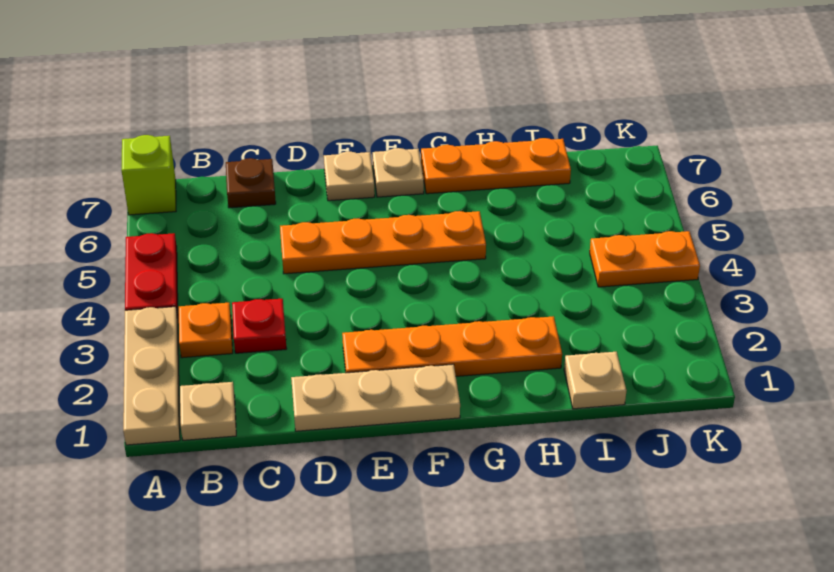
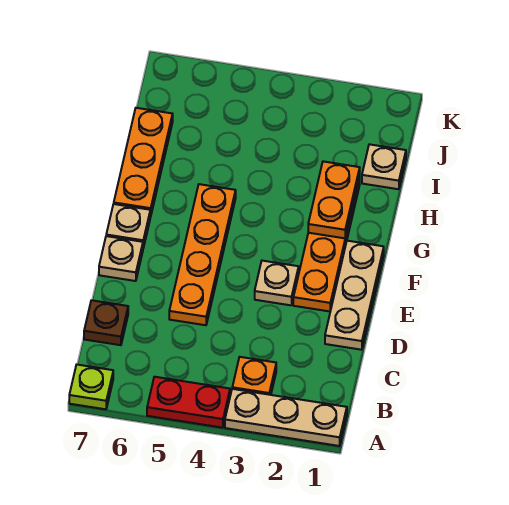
lime 1x1 brick [122,135,176,215] -> lime 1x1 plate [69,365,113,409]
tan 1x1 plate [180,382,236,440] -> tan 1x1 plate moved to [255,261,299,305]
red 1x1 plate [232,299,287,353] -> none
orange 1x2 plate [590,231,700,287] -> orange 1x2 plate moved to [308,161,360,238]

